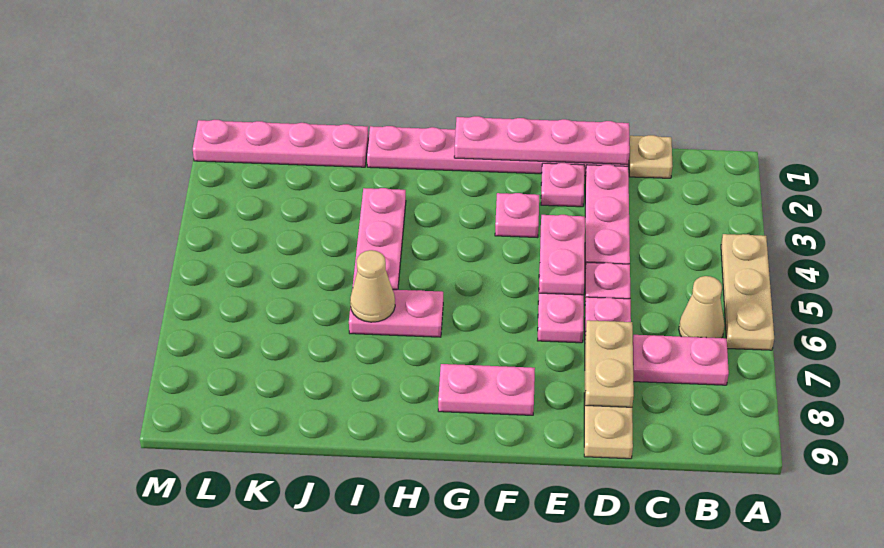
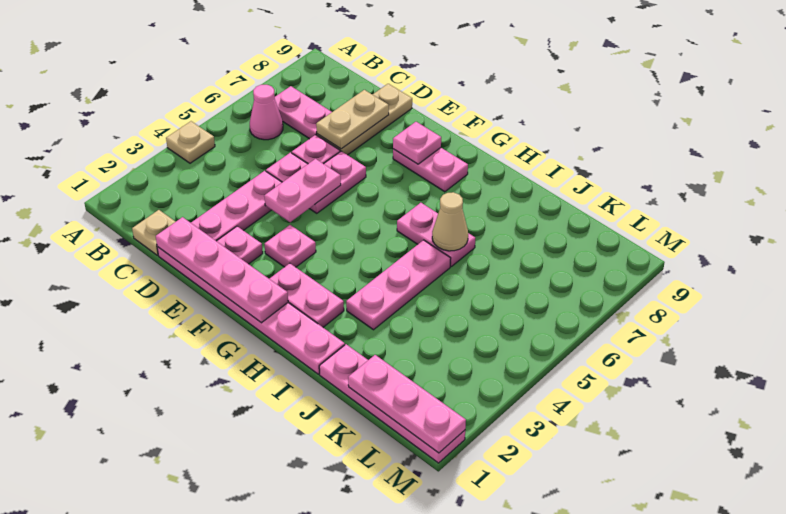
tan 1x3 plate [721,234,774,350] -> tan 1x1 plate [166,121,215,163]
tan 1x1 cone [679,276,725,338] -> pink 1x1 cone [250,85,283,140]
none -> pink 1x1 plate [393,122,441,164]
none -> pink 1x2 plate [270,263,344,327]
none -> pink 1x3 plate [348,355,466,453]

